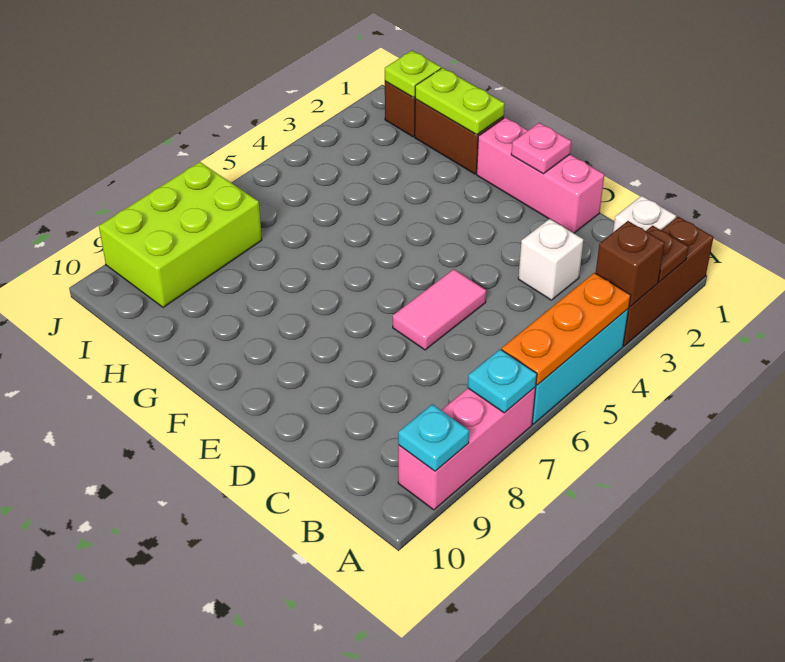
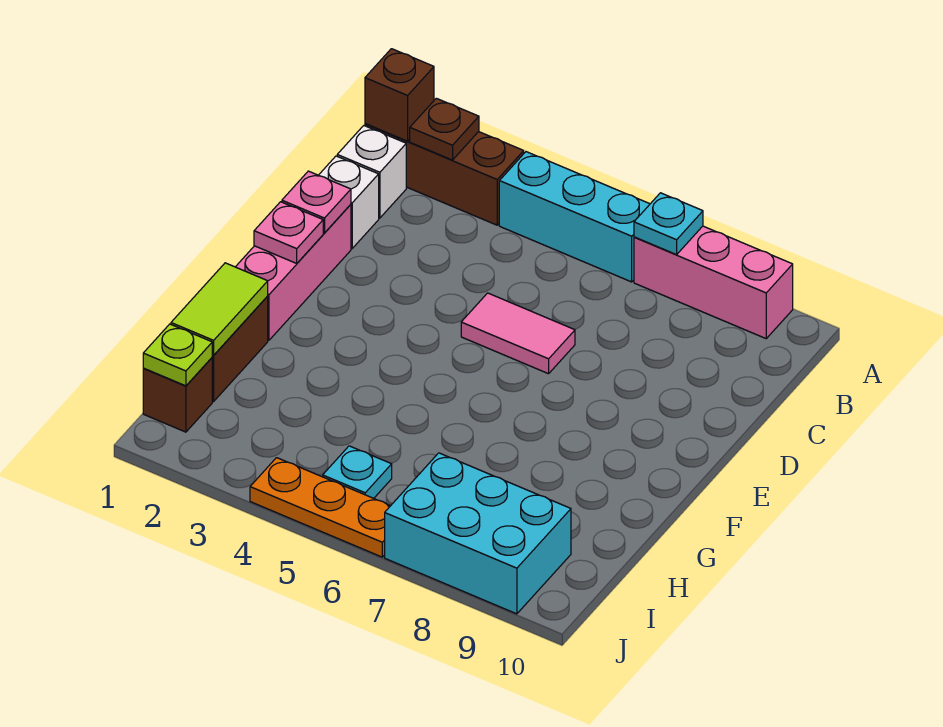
brown 1x1 brick [596,221,665,307] -> brown 1x1 brick moved to [365,49,434,141]
orange 1x3 plate [502,273,631,385] -> orange 1x3 plate moved to [250,458,390,557]
cyan 1x1 plate [398,404,469,471] -> cyan 1x1 plate moved to [323,446,392,498]
white 1x1 brick [518,219,583,300] -> white 1x1 brick moved to [319,156,379,248]
none -> pink 1x1 plate [282,171,351,233]
lime 1x2 plate [415,68,505,135] -> lime 1x2 tile [171,263,268,355]
lime 2x3 brick [99,162,262,307] -> cyan 2x3 brick [385,453,571,614]

